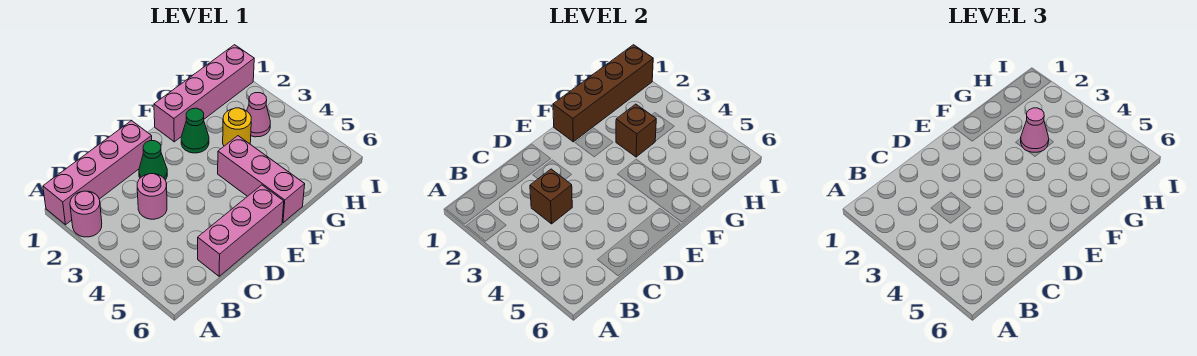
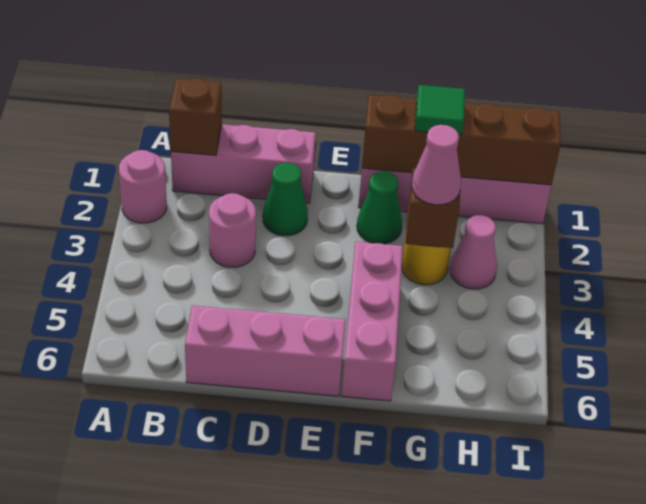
pink 1x4 brick [43,121,152,225] -> pink 1x3 brick [171,124,315,203]
brown 1x1 brick [530,169,572,224] -> brown 1x1 brick moved to [169,78,222,155]
none -> green 1x1 tile [415,85,465,135]

